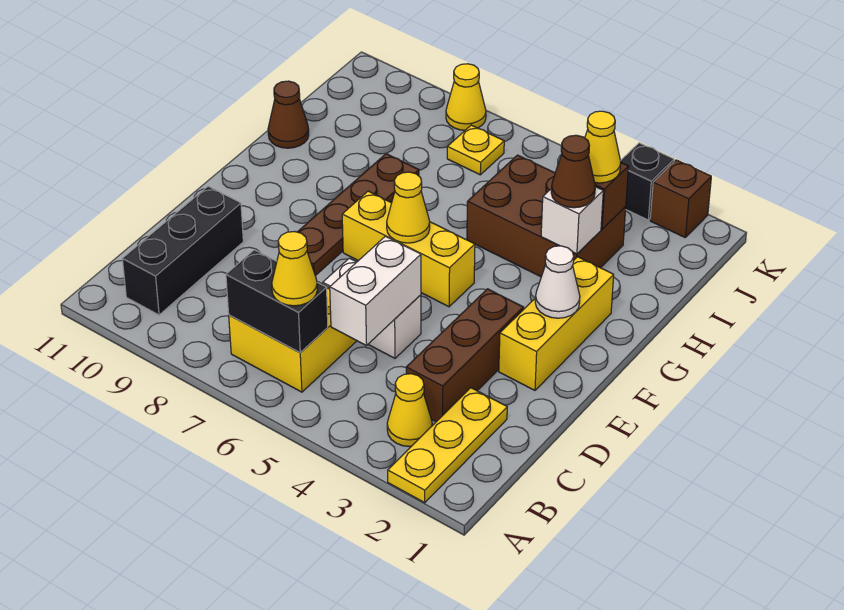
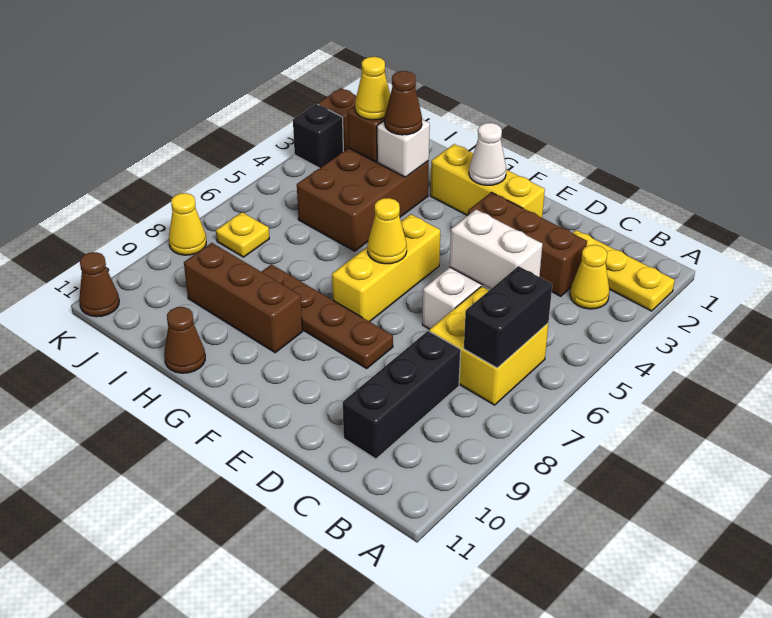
yellow 1x1 cone [272,232,317,306] -> none
black 1x3 brick [122,186,243,315] -> black 1x3 brick turned to [343,331,461,459]
none -> brown 1x3 brick [184,243,302,353]
none -> brown 1x1 cone [79,252,119,317]

